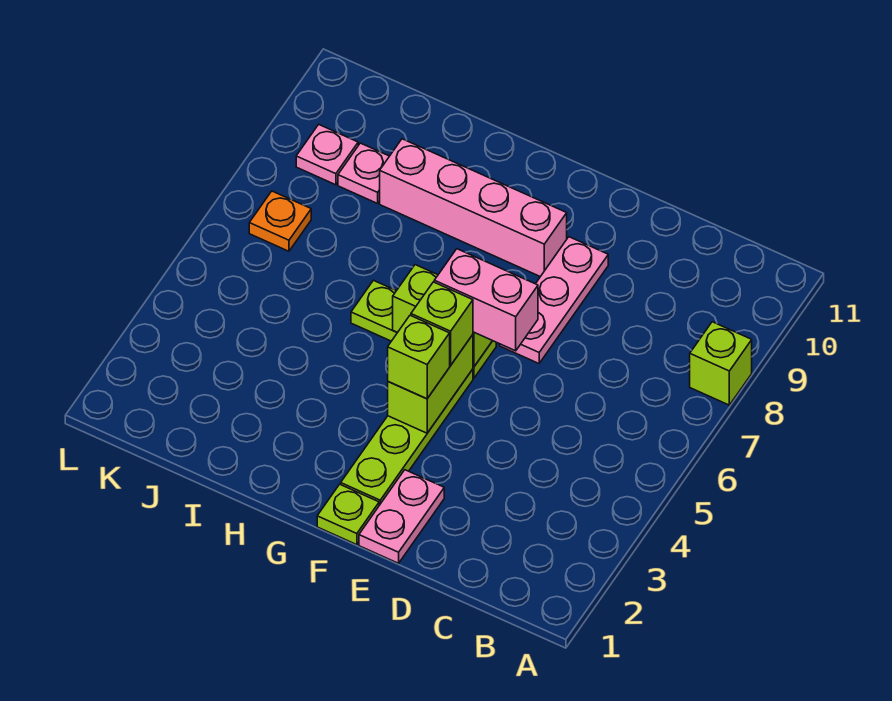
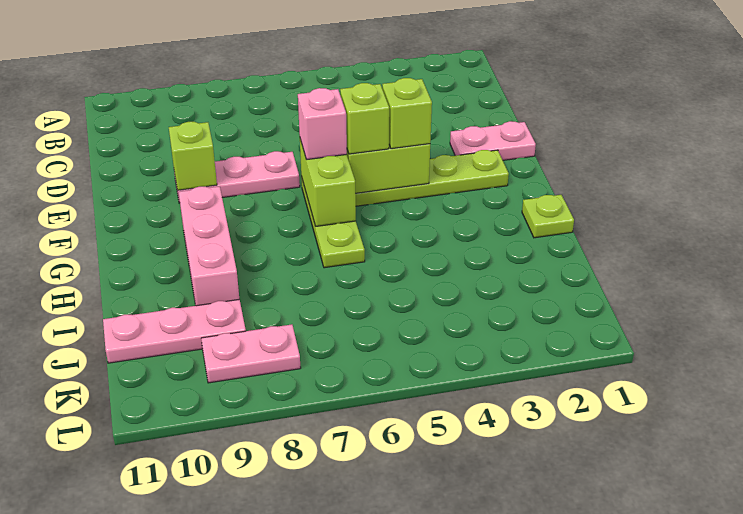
lime 1x1 brick [690,322,752,405] -> lime 1x1 brick moved to [169,122,217,190]
pink 1x2 brick [434,249,538,351] -> pink 1x1 brick [298,88,347,160]
lime 1x1 plate [317,484,379,545] -> lime 1x1 plate moved to [522,195,574,238]
pink 1x4 brick [380,139,567,277] -> pink 1x3 brick [179,186,239,306]
pink 1x1 plate [338,143,389,203] -> pink 1x3 plate [103,299,246,363]
orange 1x1 plate [249,191,311,251] -> none
pink 1x1 plate [296,124,358,185] -> pink 1x2 plate [201,324,301,383]

